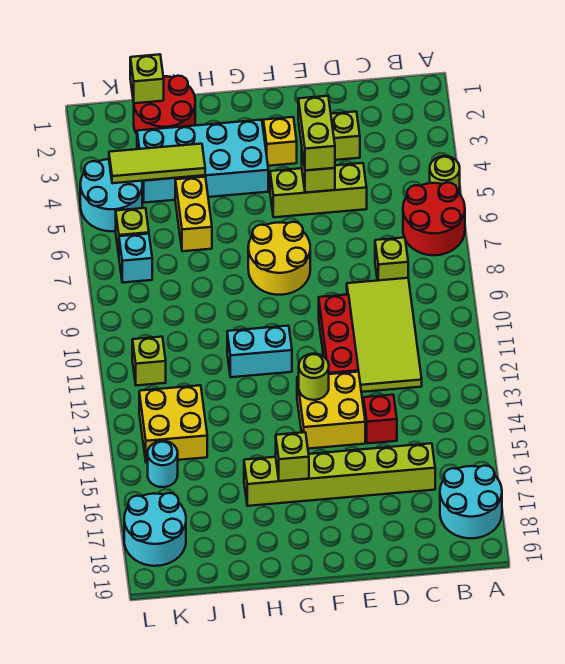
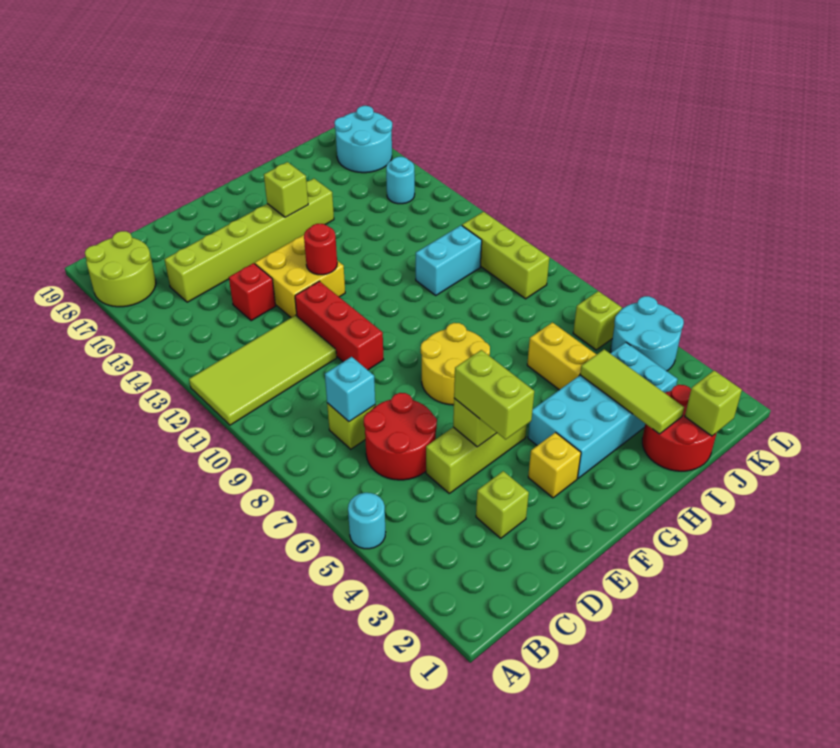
lime 1x1 round brick [430,156,460,193] -> cyan 1x1 round brick [348,493,386,549]
red 2x2 round brick [403,182,465,255] -> red 2x2 round brick moved to [364,393,437,480]
cyan 2x2 round brick [440,466,502,538] -> lime 2x2 round brick [85,231,156,307]
lime 2x4 tile [347,278,422,392] -> lime 2x4 tile turned to [189,315,337,425]
lime 1x1 round brick [299,354,329,400] -> red 1x1 round brick [304,224,337,275]
cyan 1x2 brick [227,326,292,377] -> cyan 1x2 brick moved to [416,225,482,295]
lime 1x3 tile [109,144,205,183] -> lime 1x3 tile turned to [580,349,684,434]
yellow 2x2 brick [139,385,207,463] -> none
cyan 1x1 brick [119,234,152,283] -> cyan 1x1 brick moved to [325,357,375,422]
lime 1x1 brick [132,337,166,385] -> lime 1x3 brick [462,212,549,299]

